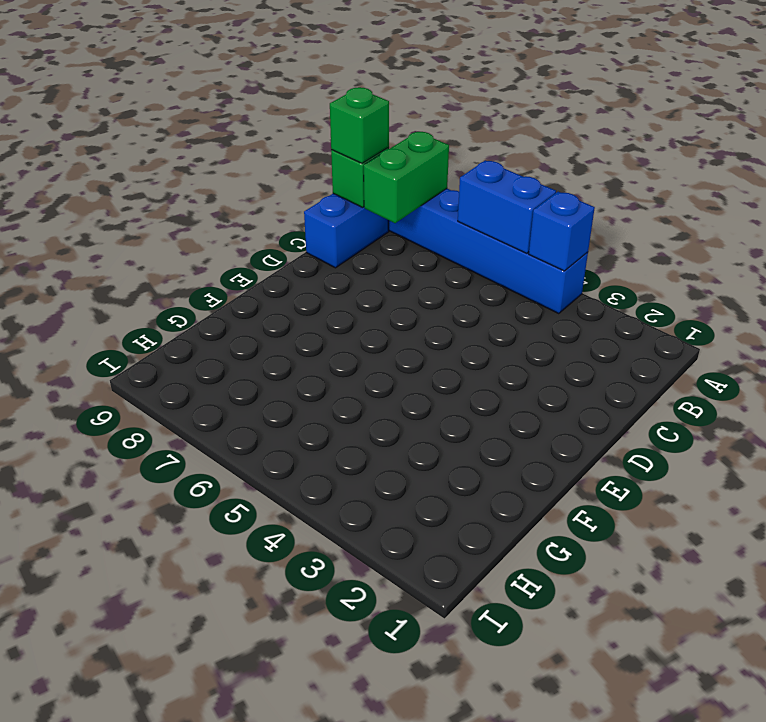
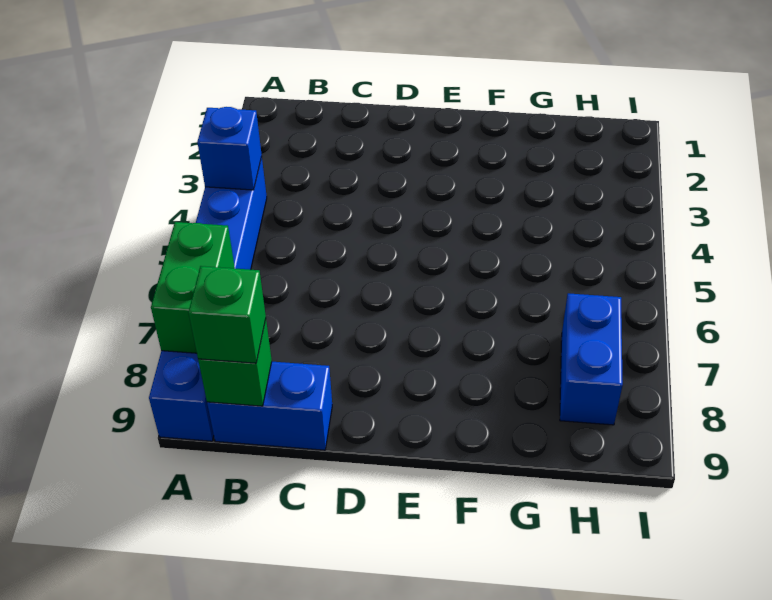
blue 1x2 brick [458,160,556,253] -> blue 1x2 brick moved to [560,293,623,425]
green 1x2 brick [364,132,449,223] -> green 1x2 brick turned to [151,222,235,353]

